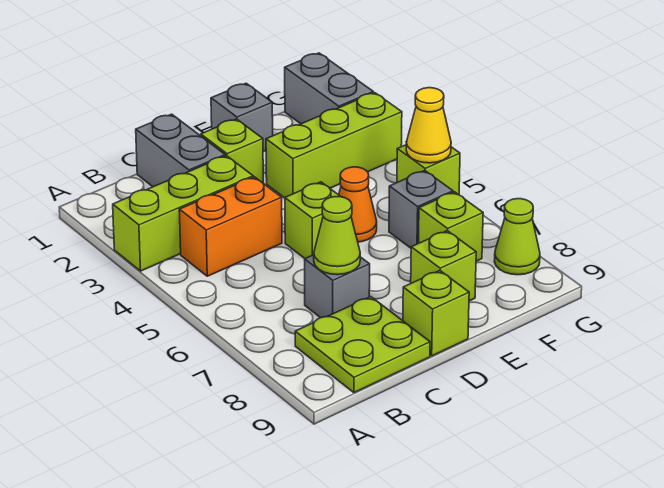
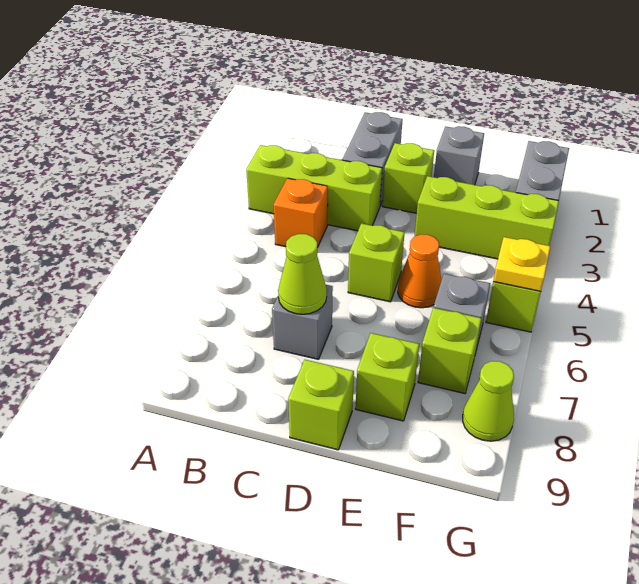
orange 1x2 brick [179,177,282,276] -> orange 1x1 brick [273,178,328,247]
lime 2x2 plate [295,297,430,393] -> none
yellow 1x1 cone [406,88,451,163] -> yellow 1x1 plate [493,237,550,291]

